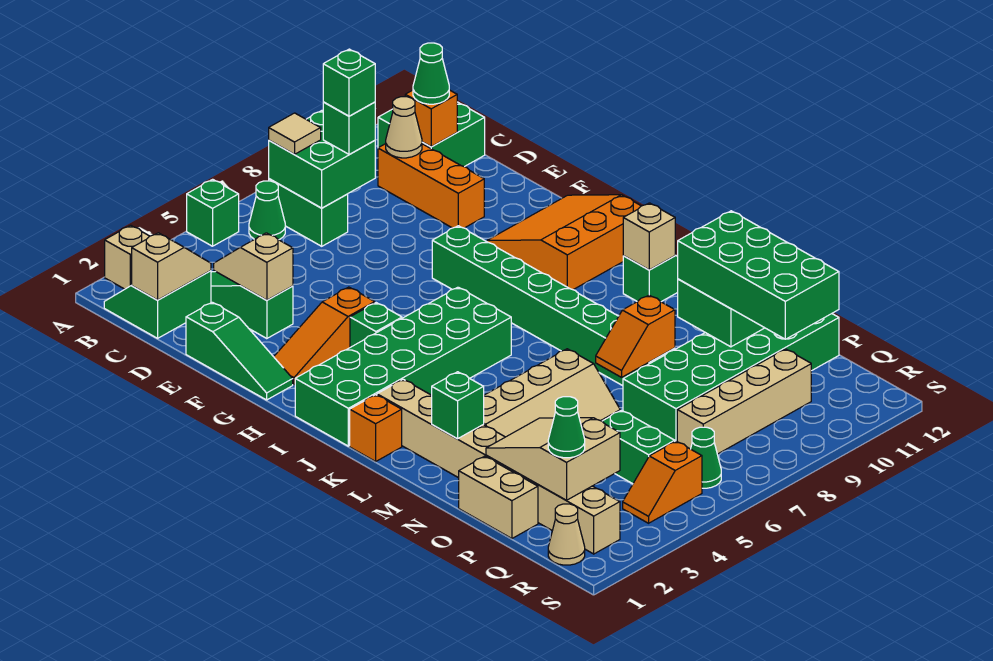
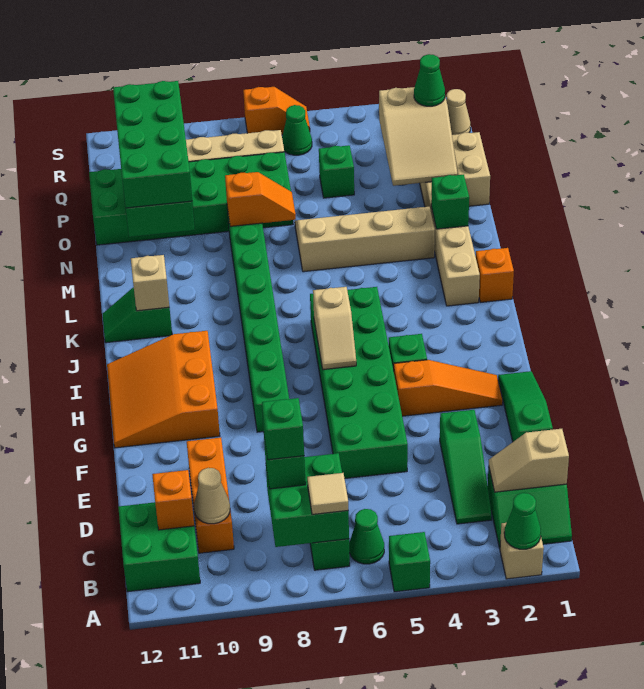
green 1x1 cone [413,43,449,104] -> green 1x1 cone moved to [504,493,541,549]
tan 1x2 slope [214,233,293,300] -> tan 1x2 slope moved to [313,287,356,370]
orange 3x3 slope [487,195,641,290] -> orange 3x3 slope turned to [107,331,220,448]
green 2x6 brick [295,287,511,446] -> green 2x6 brick turned to [310,287,408,479]
green 1x2 brick [602,410,675,484] -> green 1x1 brick [319,145,354,198]
orange 1x2 slope [623,441,702,523] -> orange 1x2 slope moved to [243,87,310,135]

